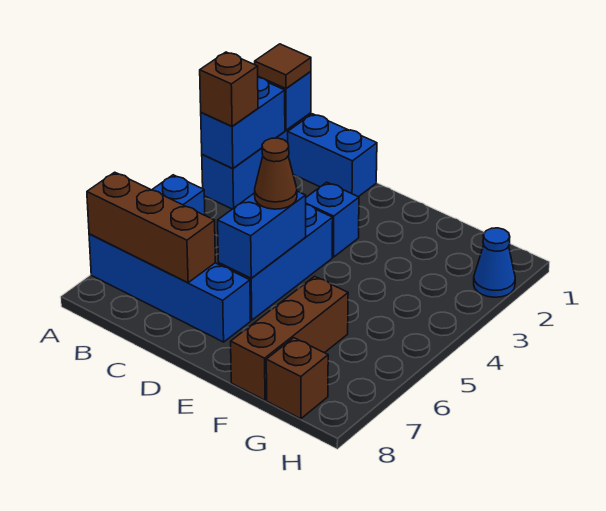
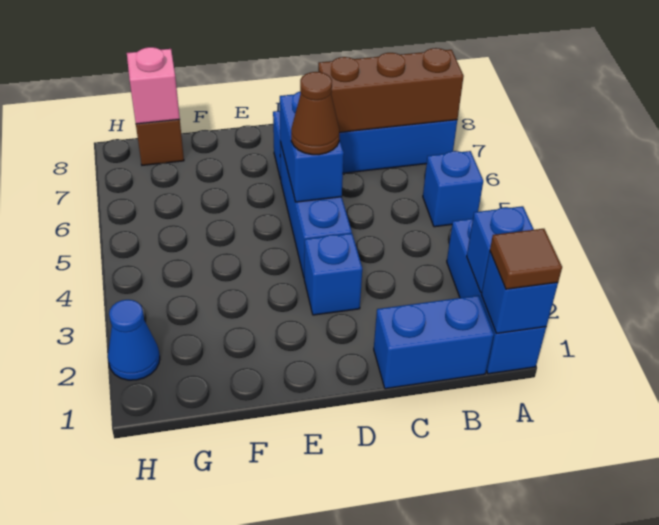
blue 1x2 brick [201,77,285,169] -> blue 1x1 brick [467,206,534,293]
brown 1x1 brick [200,52,258,126] -> none
brown 1x3 brick [231,276,348,400] -> none
none -> pink 1x1 brick [127,47,180,124]

